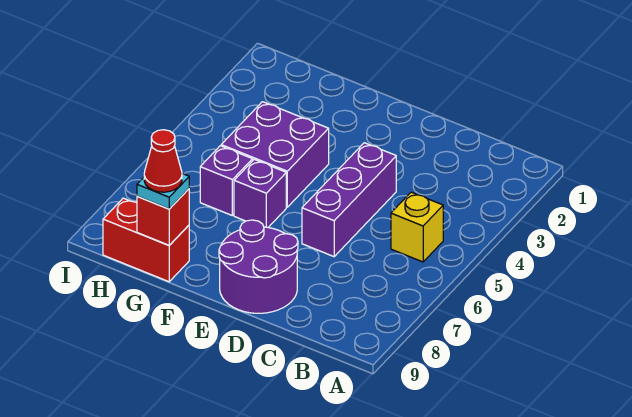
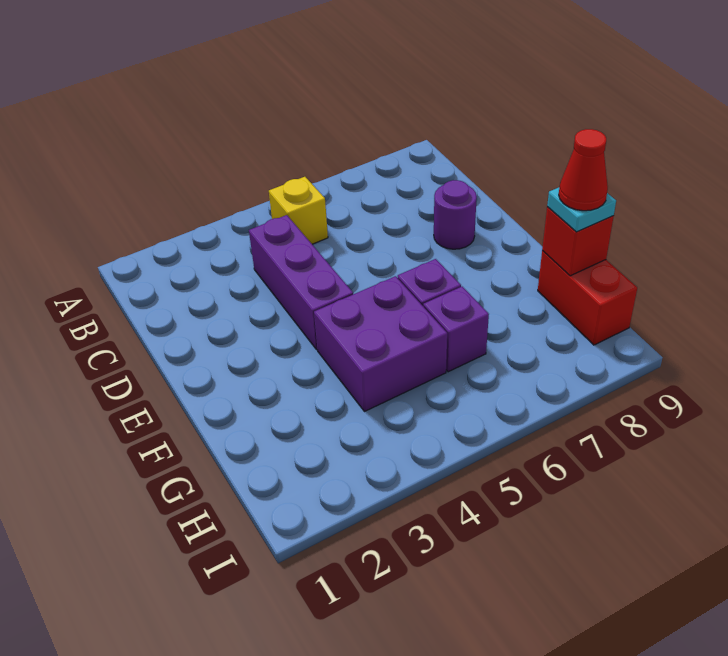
purple 1x3 brick [302,143,396,257] -> purple 1x3 brick turned to [249,215,353,350]
purple 2x2 round brick [219,220,298,313] -> purple 1x1 round brick [434,180,477,249]

